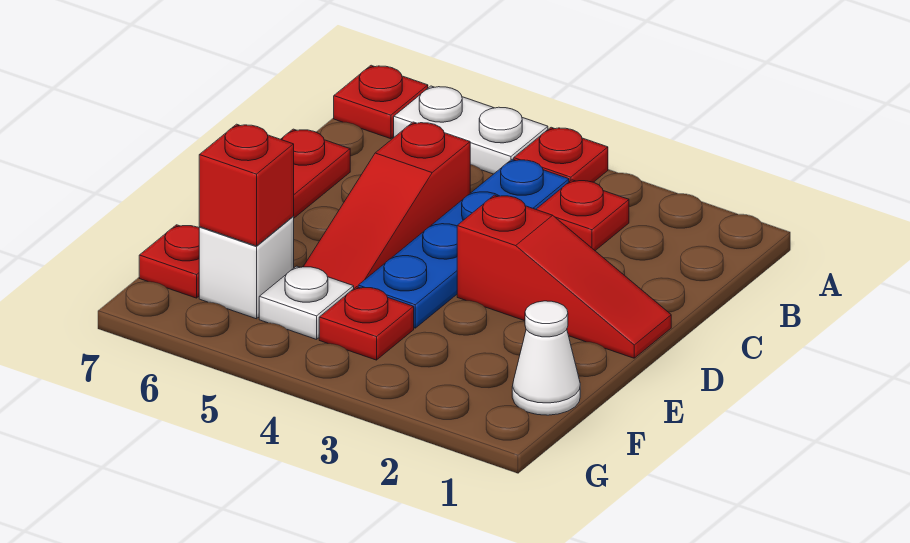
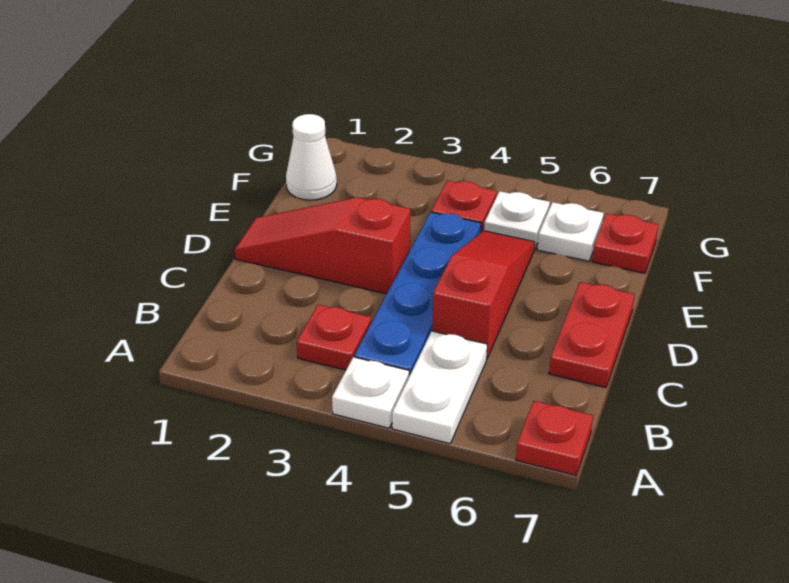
red 1x1 plate [514,127,608,182] -> white 1x1 plate [332,357,409,428]
white 1x2 plate [394,86,548,174] -> white 1x2 plate turned to [392,331,487,444]
white 1x1 brick [199,217,294,319] -> white 1x1 plate [537,202,604,261]
red 1x1 brick [199,124,294,246] -> none

